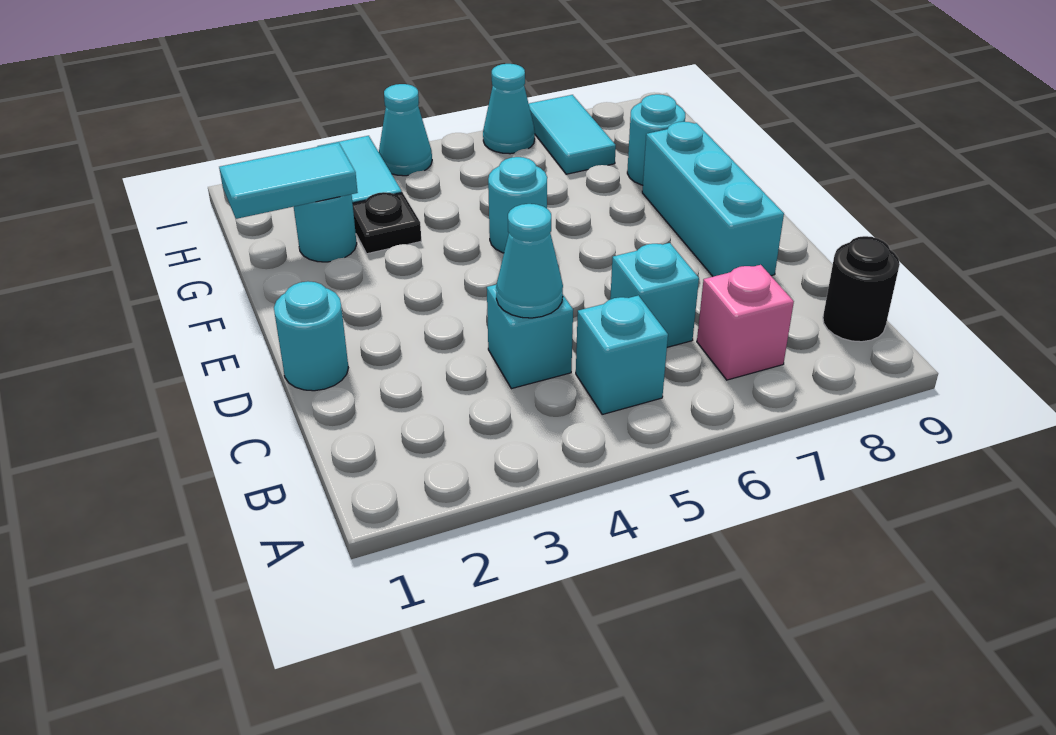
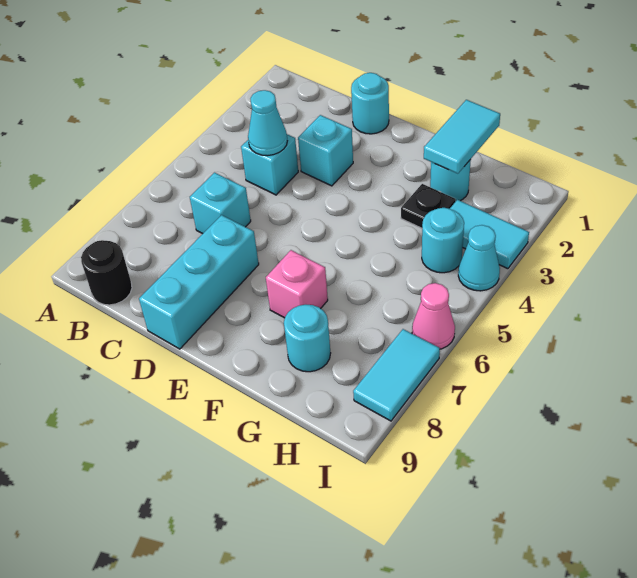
cyan 1x1 brick [576,295,668,414] -> cyan 1x1 brick moved to [298,115,353,186]
pink 1x1 brick [697,265,794,380] -> pink 1x1 brick moved to [266,250,328,318]
cyan 1x3 brick [642,122,784,277] -> cyan 1x3 brick turned to [139,215,259,349]
cyan 1x1 round brick [488,157,547,253] -> cyan 1x1 round brick moved to [422,208,464,273]
cyan 1x2 tile [529,95,616,174] -> cyan 1x2 tile turned to [353,329,440,421]
cyan 1x1 cone [483,64,535,154] -> pink 1x1 cone [412,283,455,349]

